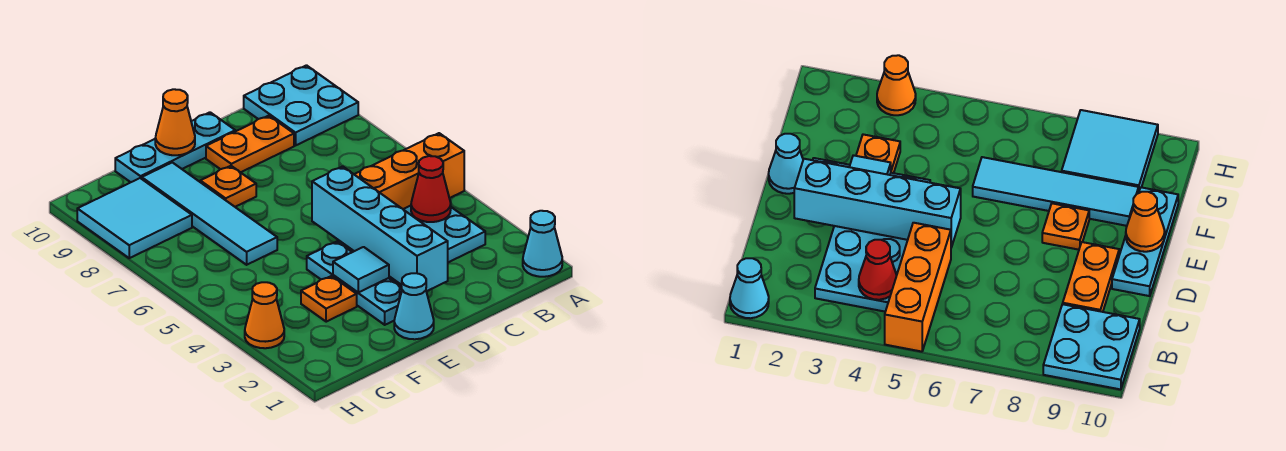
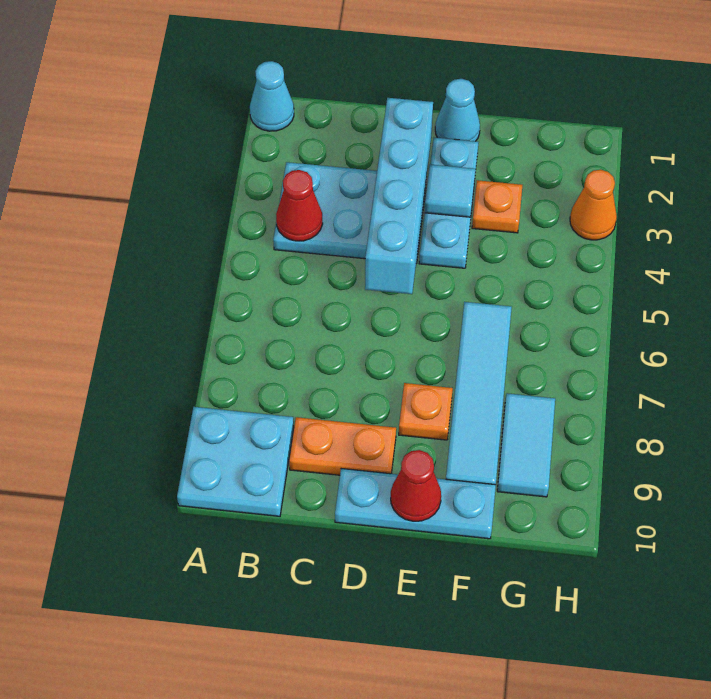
orange 1x3 brick [354,133,464,209] -> none
orange 1x1 cone [155,89,195,155] -> red 1x1 cone [391,450,441,521]
cyan 2x2 tile [77,178,192,258] -> cyan 1x2 tile [497,393,555,497]

